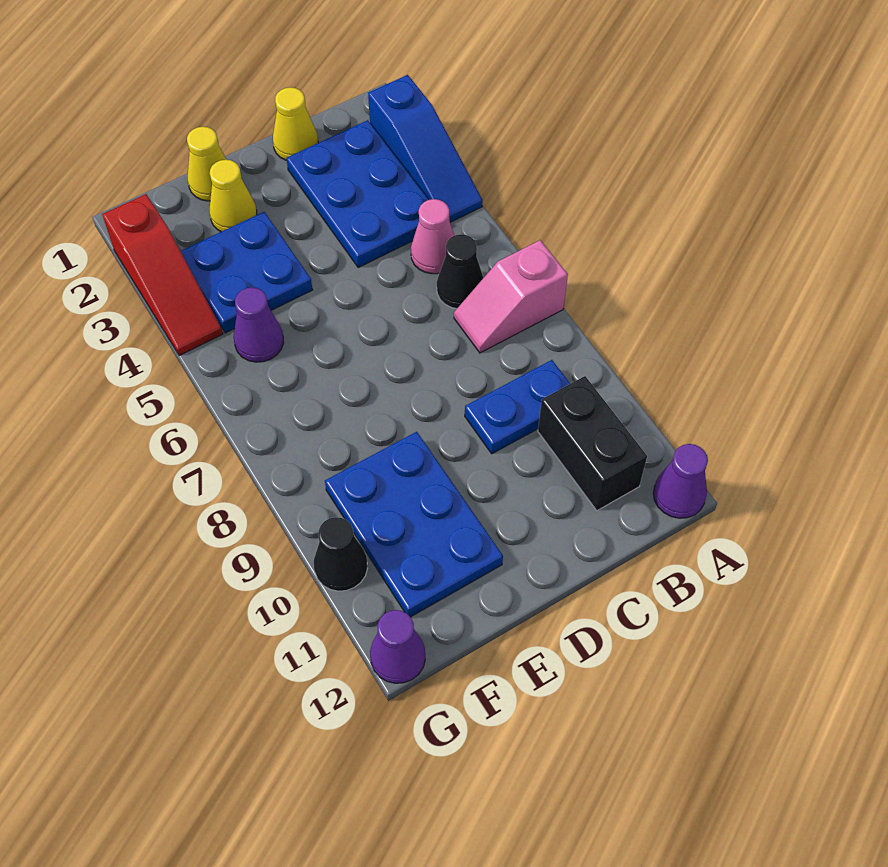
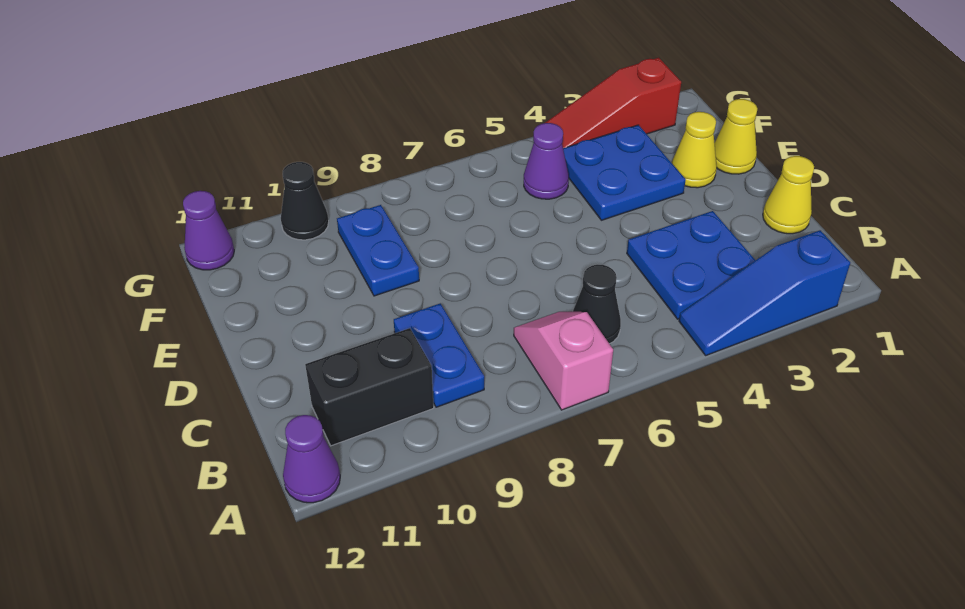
blue 2x3 plate [286,120,429,268] -> blue 2x2 plate [627,211,755,319]
pink 1x1 cone [411,199,454,274] -> none
blue 2x3 plate [325,432,503,617] -> blue 1x2 plate [337,205,419,296]

